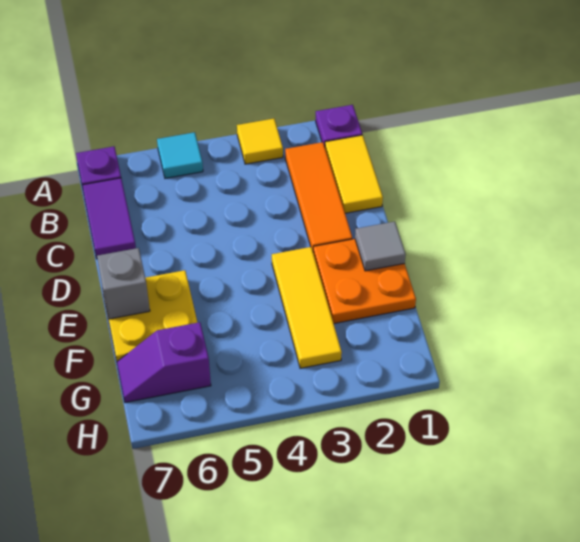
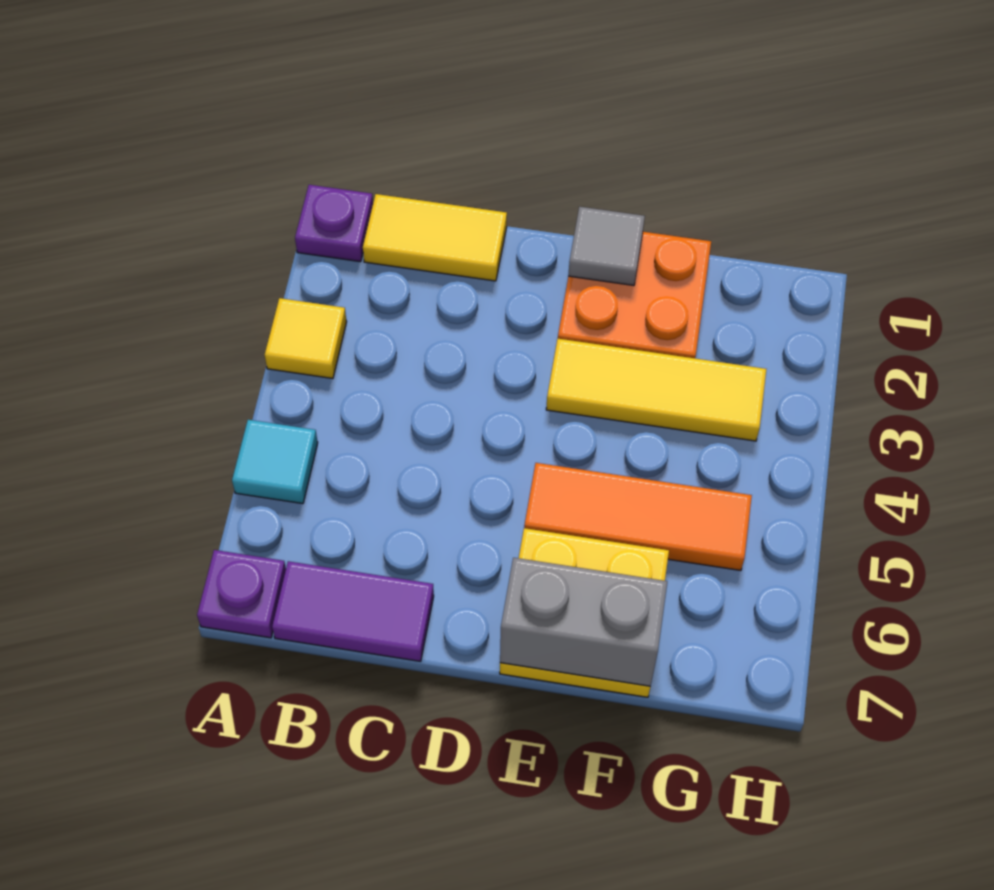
orange 1x3 tile [285,142,352,250] -> orange 1x3 tile moved to [524,463,752,571]
grey 1x1 brick [97,248,150,319] -> grey 1x2 brick [500,558,667,686]
purple 1x2 slope [117,322,211,403] -> none

